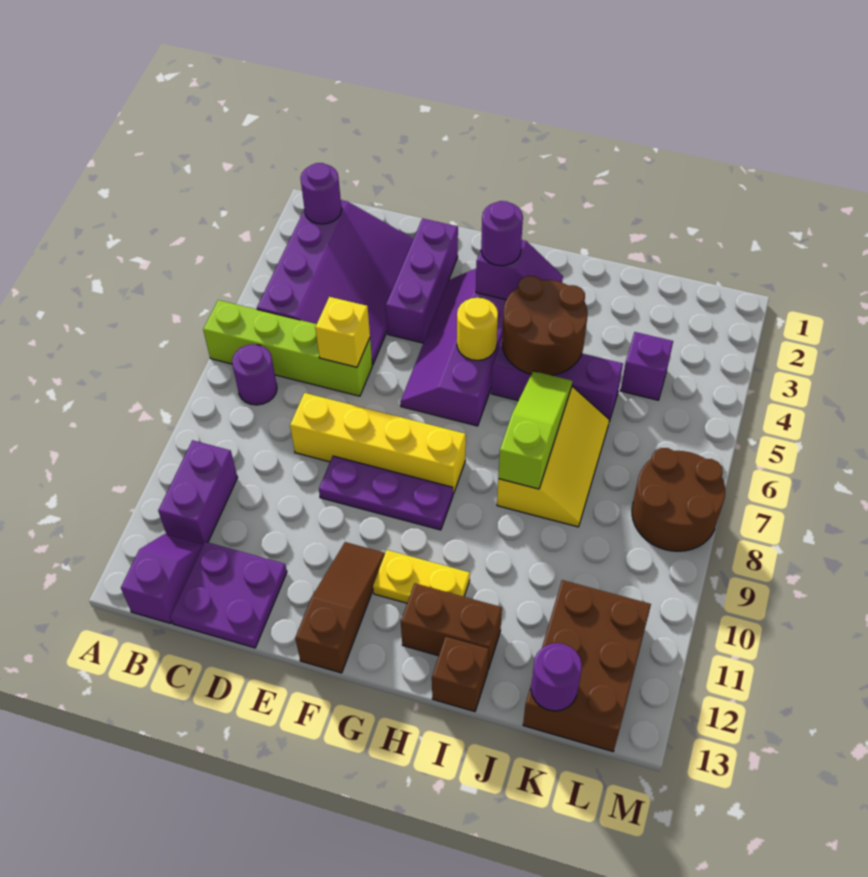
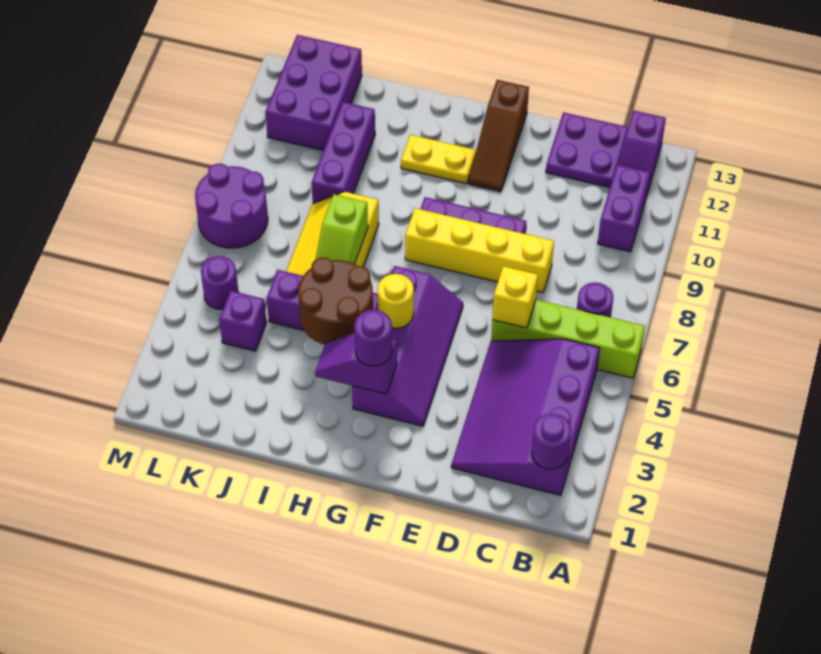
purple 1x3 brick [386,218,458,343] -> purple 1x3 brick moved to [311,102,375,204]
brown 1x2 brick [401,583,502,669] -> none
lime 1x3 slope [498,371,572,489] -> lime 1x2 slope [315,194,368,264]
brown 1x1 brick [432,637,489,712] -> none
brown 2x3 brick [523,580,651,751] -> purple 2x3 brick [265,35,362,150]
purple 1x1 round brick [531,643,582,711] -> purple 1x1 round brick moved to [201,256,239,309]
brown 2x2 round brick [632,448,725,551] -> purple 2x2 round brick [195,164,268,248]

